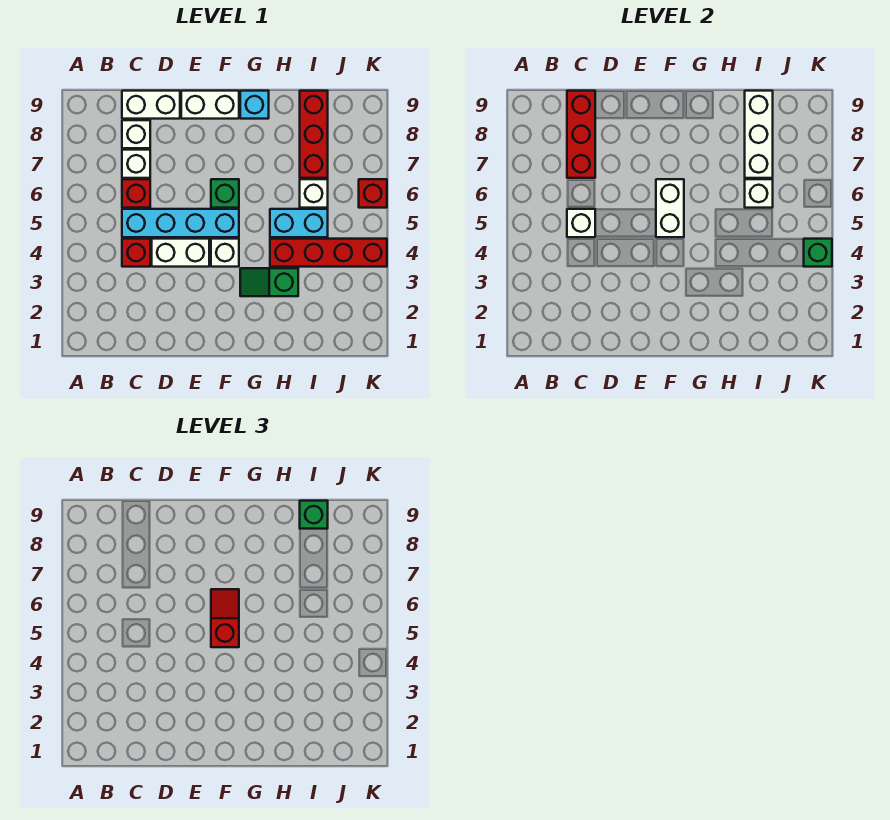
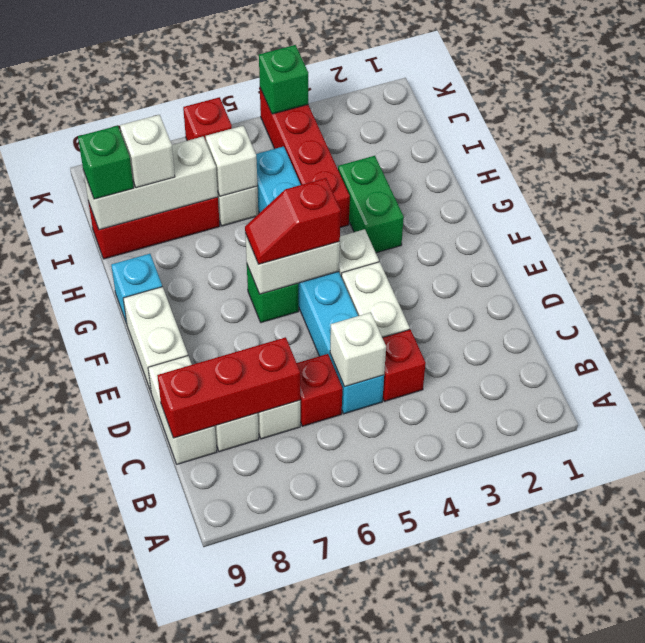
green 1x2 slope [240,268,298,296] -> green 1x2 brick [338,156,404,253]
none -> white 1x1 brick [120,115,175,188]

